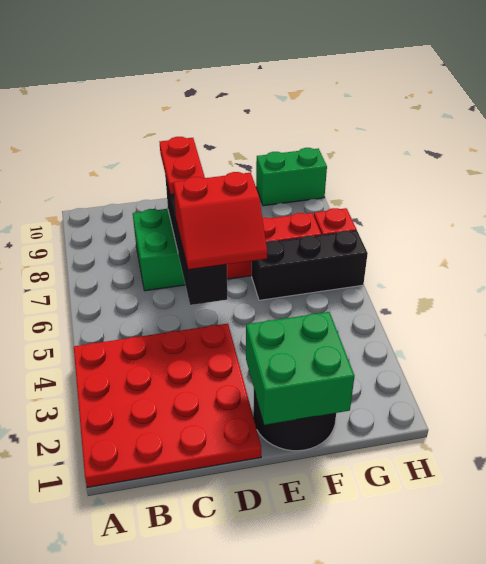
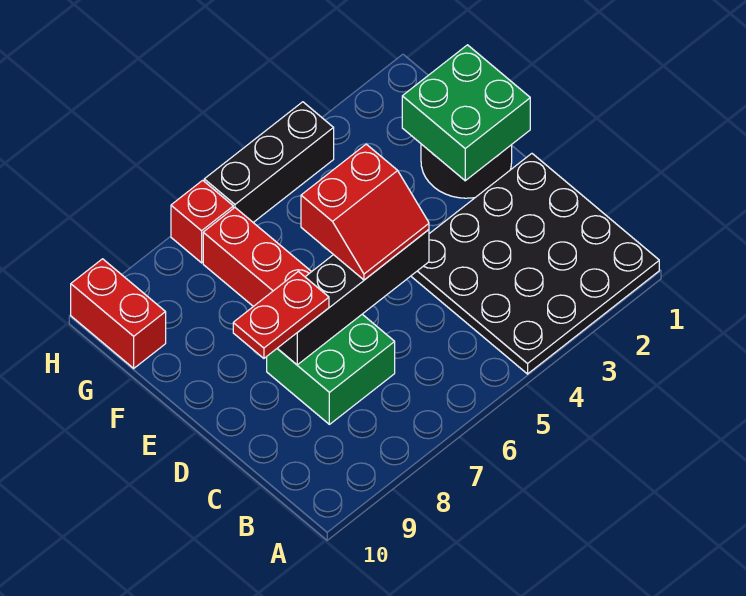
red 4x4 plate [74,324,261,488] -> black 4x4 plate [411,154,659,374]
red 2x2 slope [174,172,267,270] -> red 2x2 slope turned to [301,144,429,280]
black 1x3 brick [252,231,368,300] -> black 1x3 brick turned to [204,102,334,222]
green 1x2 brick [256,148,327,206] -> red 1x2 brick [71,259,166,368]

